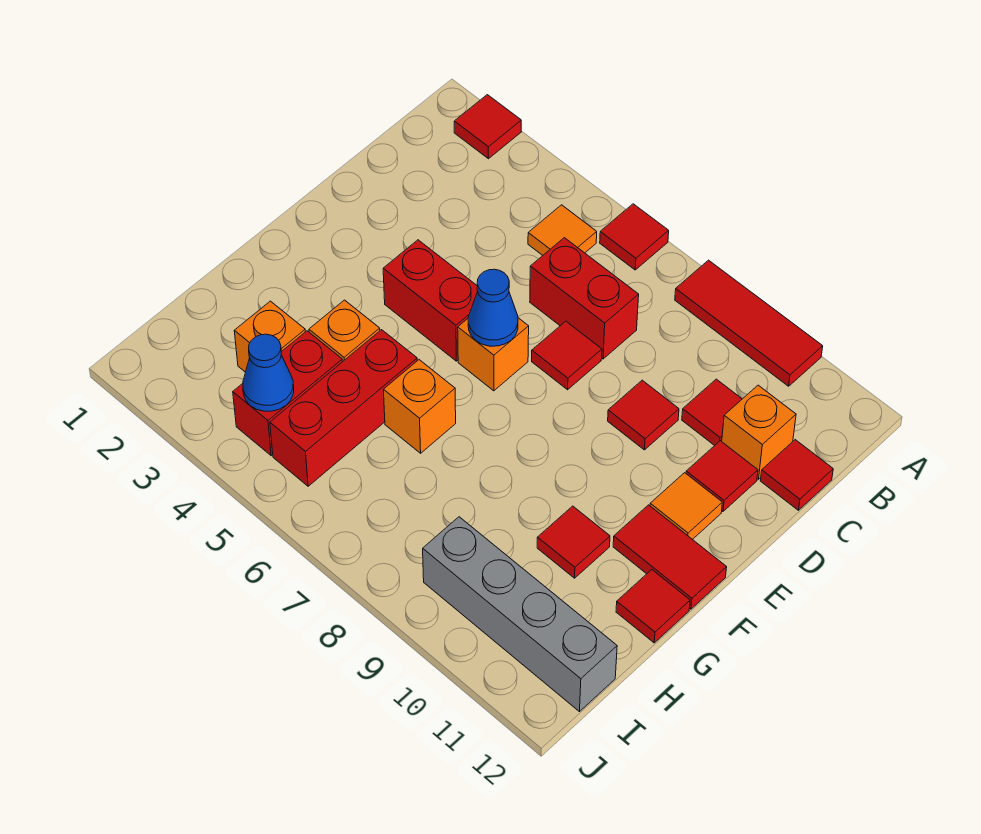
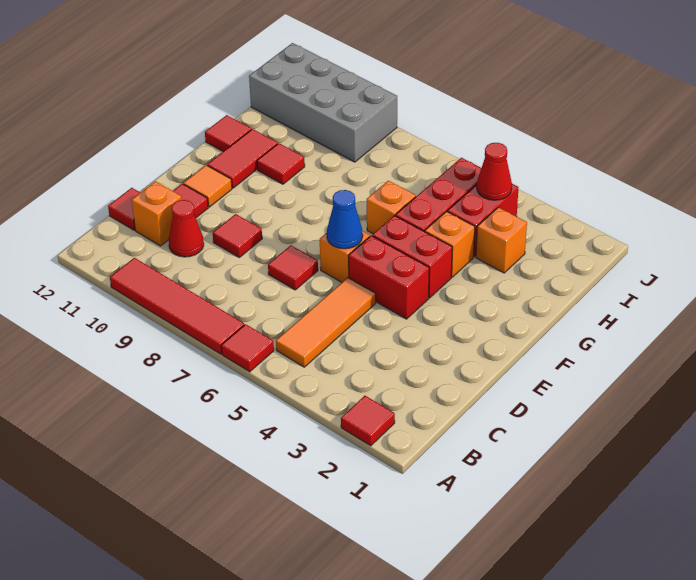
red 1x3 tile [675,260,823,386] -> red 1x4 tile [110,258,244,354]
orange 1x1 tile [528,205,597,256] -> orange 1x3 tile [276,278,376,367]
red 1x2 brick [530,238,639,359] -> red 1x2 brick moved to [372,216,452,298]
red 1x1 tile [682,379,742,446] -> red 1x1 cone [169,200,204,257]
red 1x2 tile [613,505,727,609] -> red 1x2 tile turned to [207,129,278,188]
blue 1x1 cone [243,334,294,411] -> red 1x1 cone [477,143,512,200]
grey 1x4 brick [423,517,617,712] -> grey 2x4 brick [249,43,397,162]

